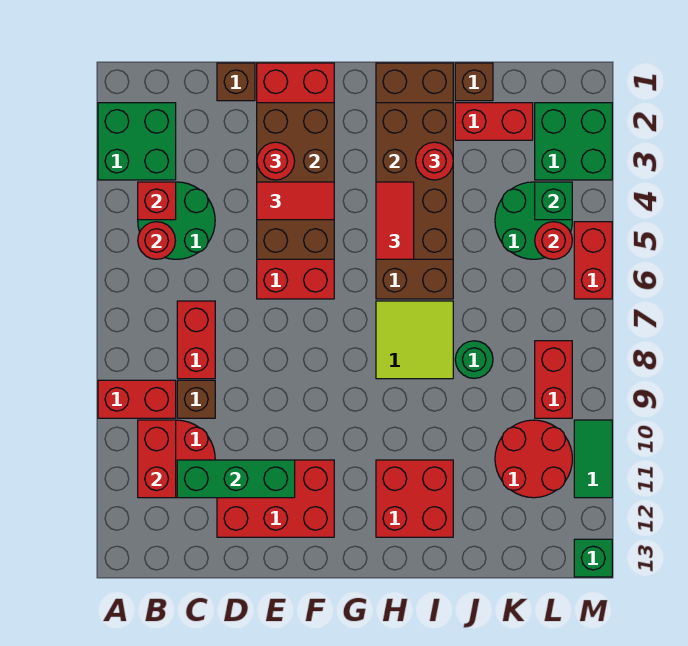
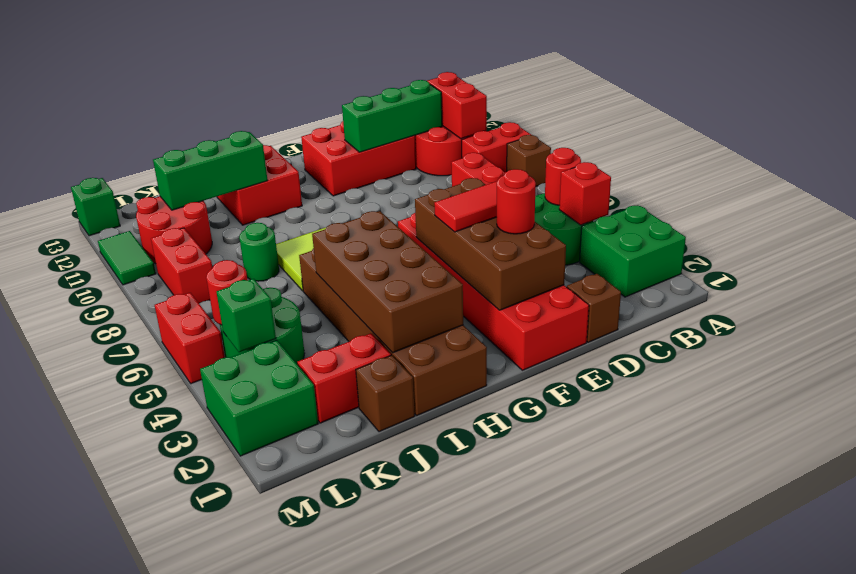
brown 1x1 brick [177,380,215,418] -> brown 1x1 brick moved to [507,135,551,186]
red 1x2 tile [376,182,414,259] -> none
red 1x1 round brick [416,142,453,180] -> none
none -> green 1x3 brick [153,131,268,210]

